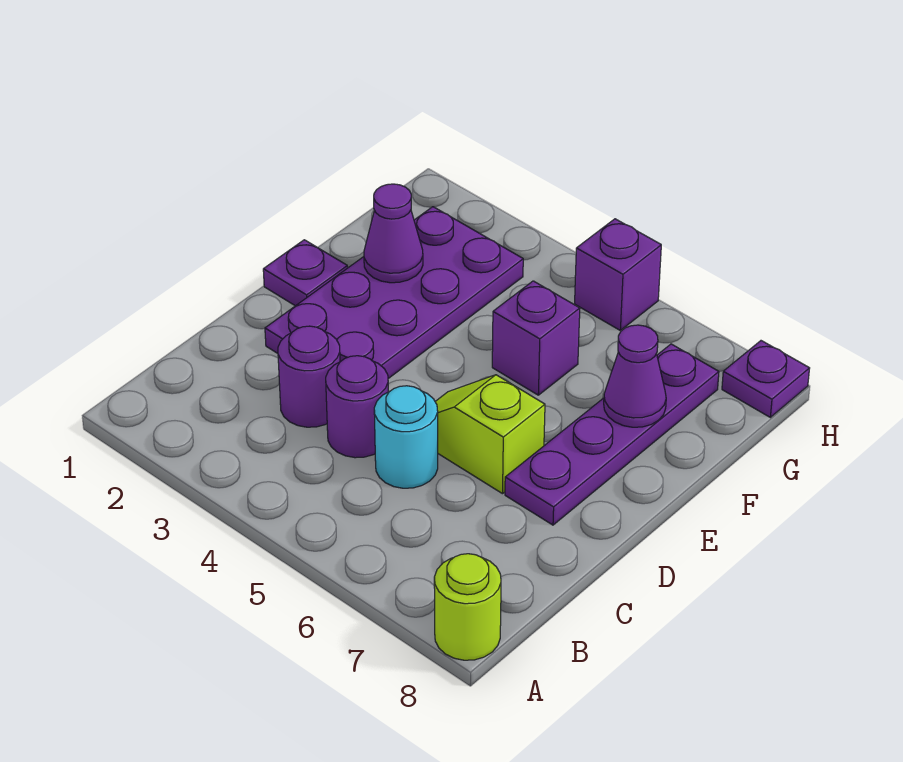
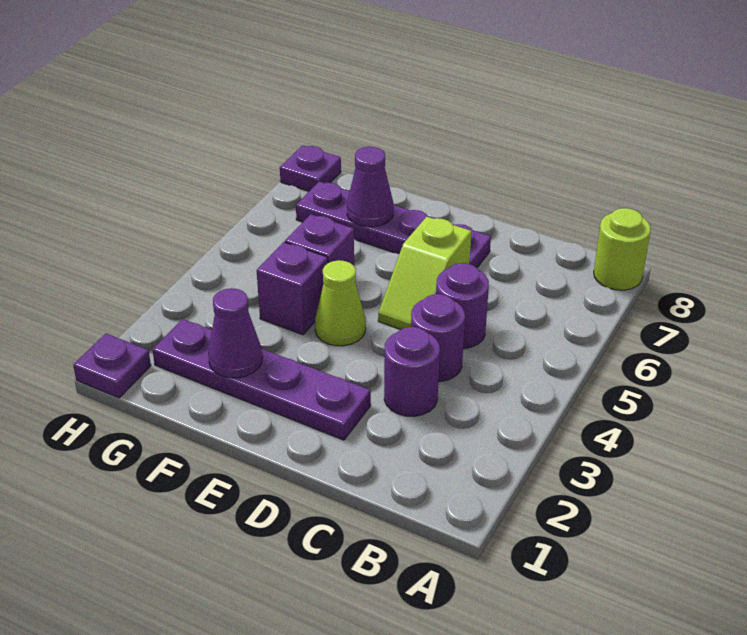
cyan 1x1 round brick [374,386,438,488] -> purple 1x1 round brick [436,263,489,349]
purple 2x4 plate [265,207,523,379] -> purple 1x4 plate [153,319,371,440]
purple 1x1 plate [263,240,347,306] -> purple 1x1 plate moved to [73,334,151,398]
none -> lime 1x1 cone [315,260,366,346]
purple 1x1 brick [575,219,661,330] -> purple 1x1 brick moved to [256,242,328,335]

